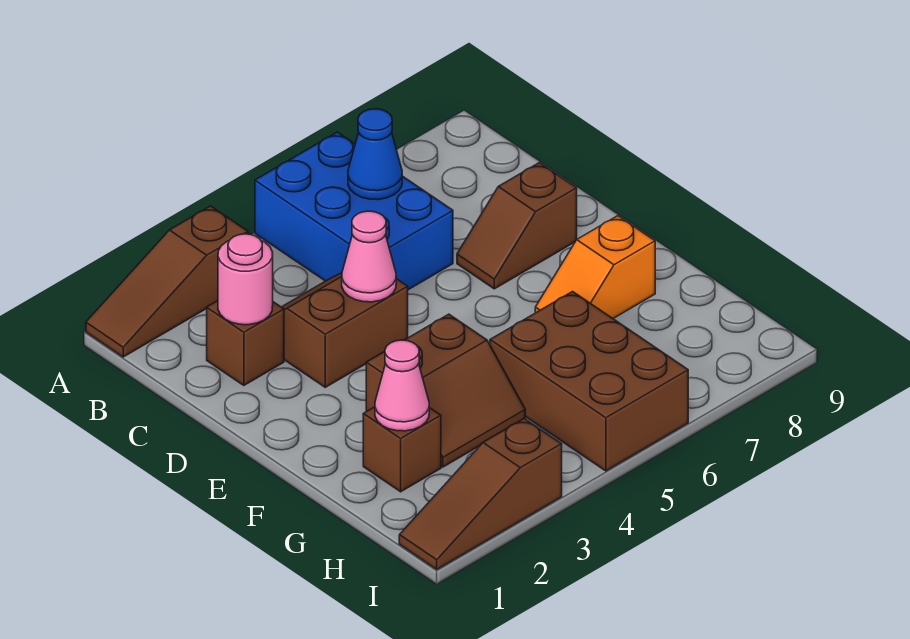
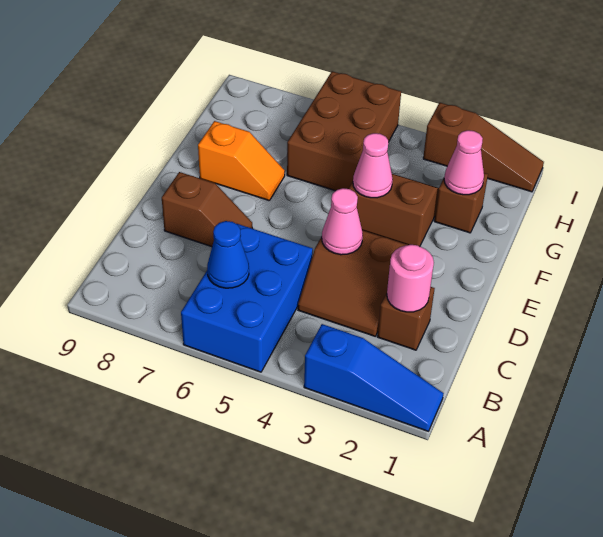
brown 1x3 slope [86,206,248,357] -> blue 1x3 slope [304,324,444,431]
none -> pink 1x1 cone [353,133,393,198]

